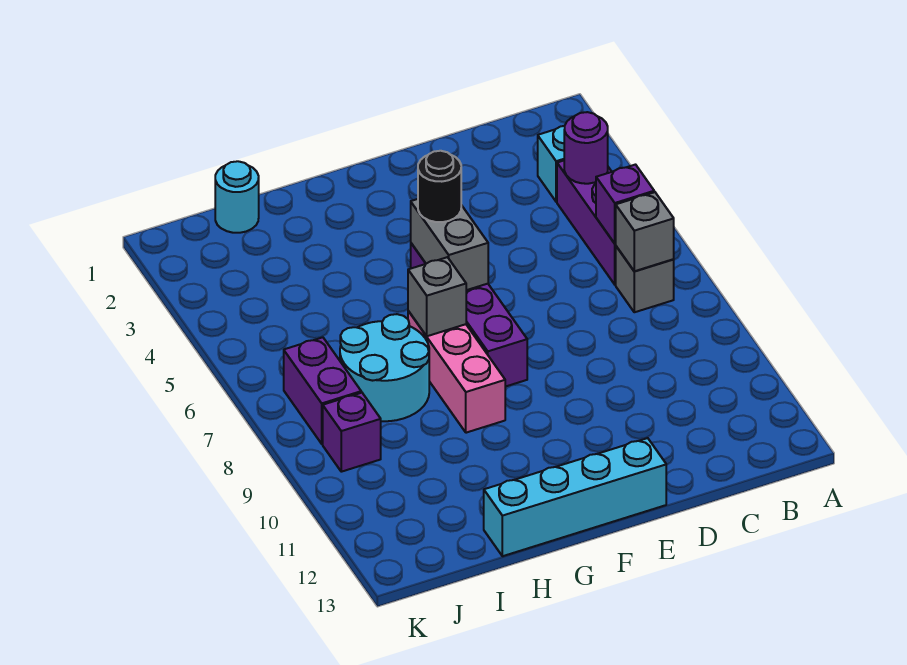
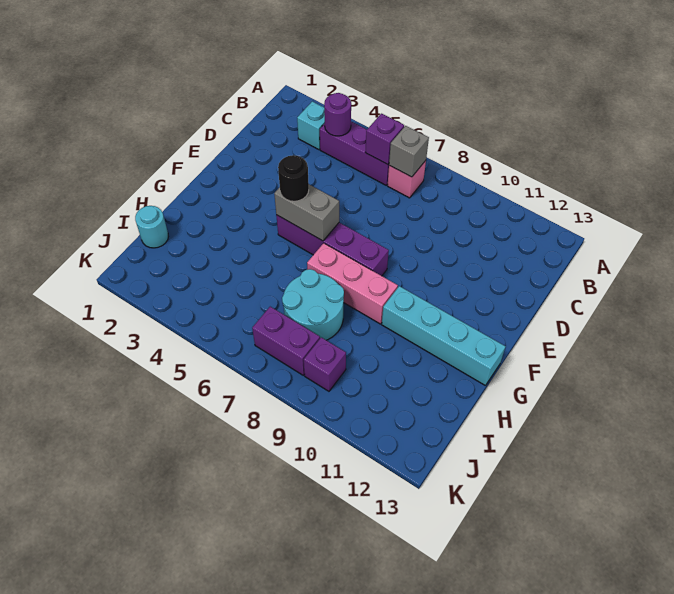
grey 1x1 brick [616,246,674,312] -> pink 1x1 brick [388,161,426,198]
cyan 1x4 brick [484,438,666,556] -> cyan 1x4 brick turned to [382,286,506,386]
grey 1x1 brick [408,257,466,336] -> none

